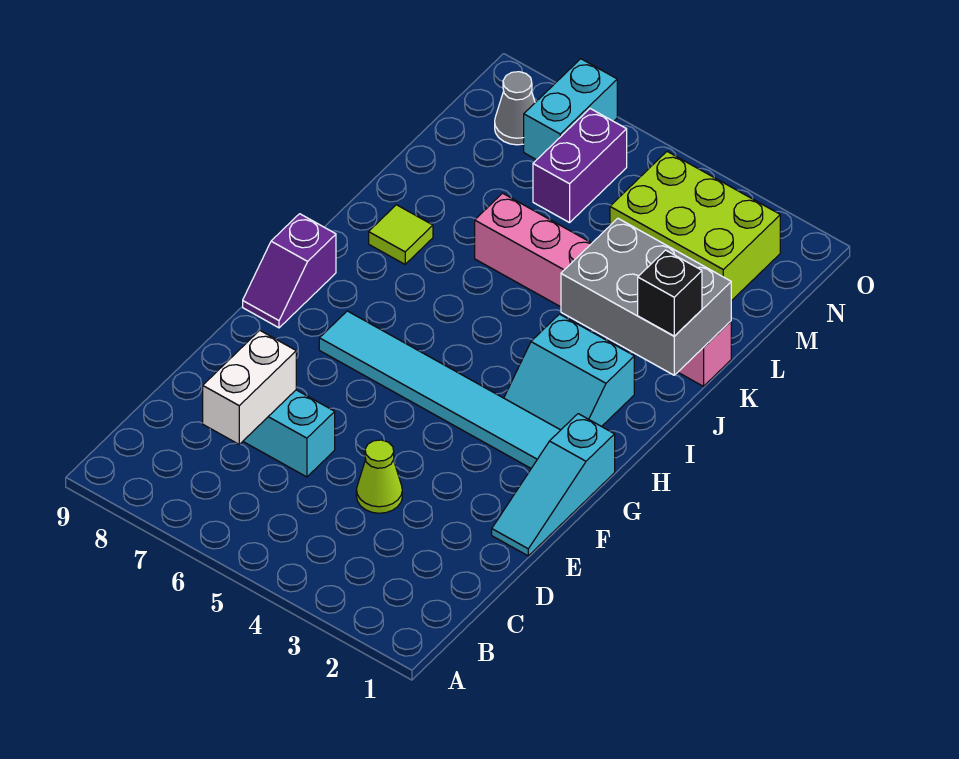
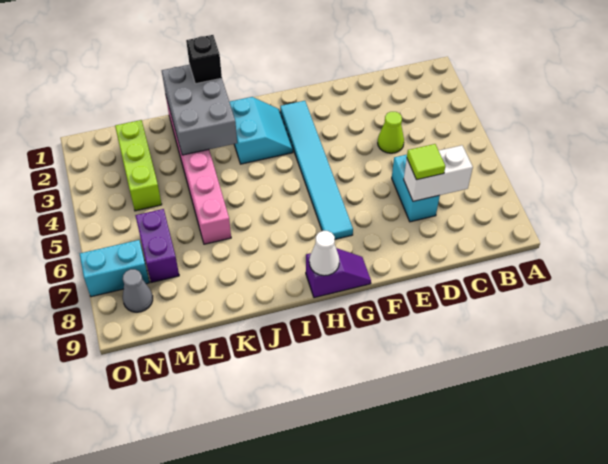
cyan 1x3 slope [492,414,615,556] -> none
none -> white 1x1 cone [309,231,339,276]
lime 1x1 tile [369,205,433,264] -> lime 1x1 tile moved to [407,144,445,180]
lime 2x3 brick [610,152,780,301] -> lime 1x3 brick [115,120,162,211]
purple 1x2 brick [533,109,627,223] -> purple 1x2 brick turned to [135,209,179,283]

